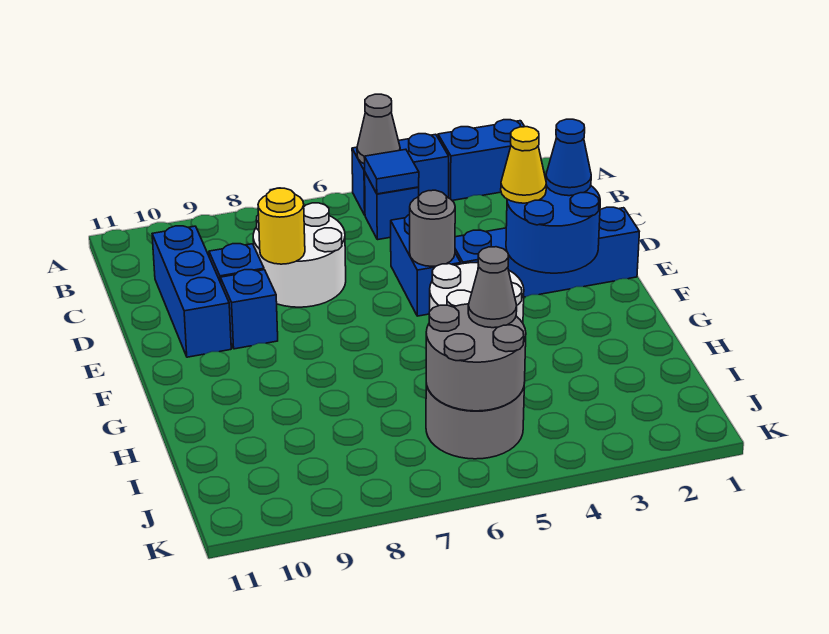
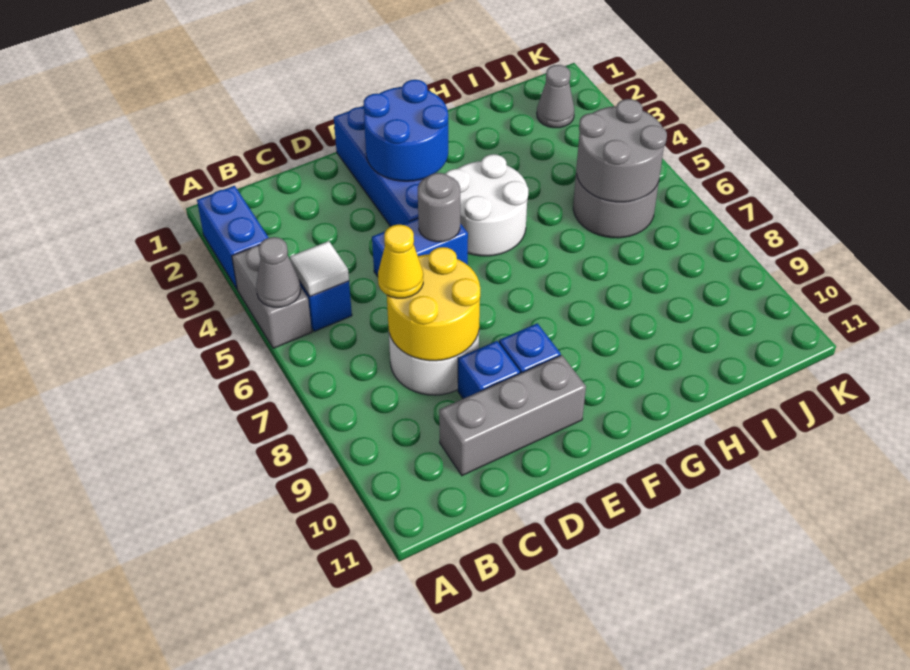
blue 1x2 brick [352,134,449,215] -> grey 1x2 brick [232,245,312,348]
blue 1x1 tile [364,149,419,194] -> white 1x1 tile [290,241,349,297]
blue 1x3 brick [152,226,231,357] -> grey 1x3 brick [439,355,586,476]
yellow 1x1 round brick [258,188,305,264] -> yellow 2x2 round brick [387,247,480,361]
blue 1x1 cone [546,119,591,196] -> none
yellow 1x1 cone [501,127,546,203] -> yellow 1x1 cone moved to [378,225,423,298]
grey 1x1 cone [468,247,517,328] -> grey 1x1 cone moved to [537,65,574,128]

